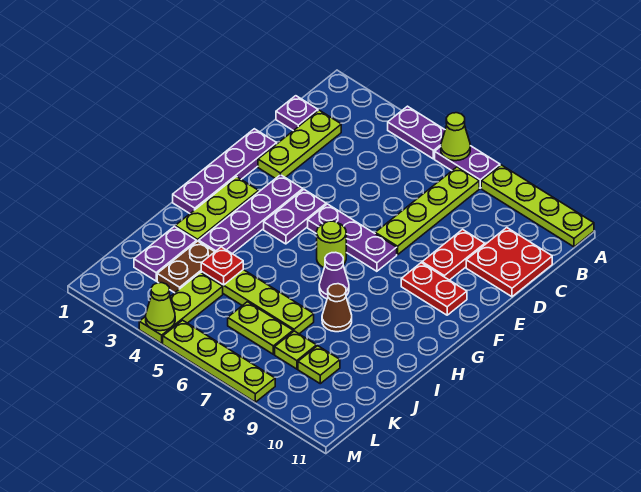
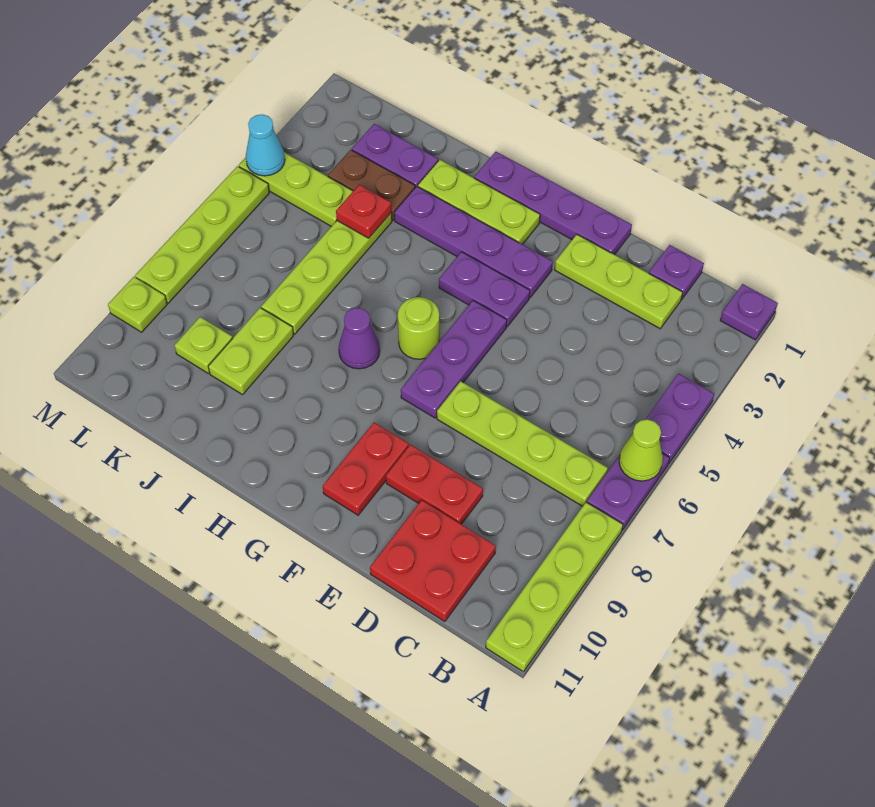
none -> purple 1x1 plate [720,284,778,340]
brown 1x1 cone [322,284,352,332] -> none
lime 1x2 plate [228,302,293,354] -> lime 1x2 plate moved to [208,308,294,395]
lime 1x1 plate [275,331,317,369] -> lime 1x1 plate moved to [108,277,167,332]
lime 1x1 cone [146,283,175,331] -> cyan 1x1 cone [246,114,285,176]

